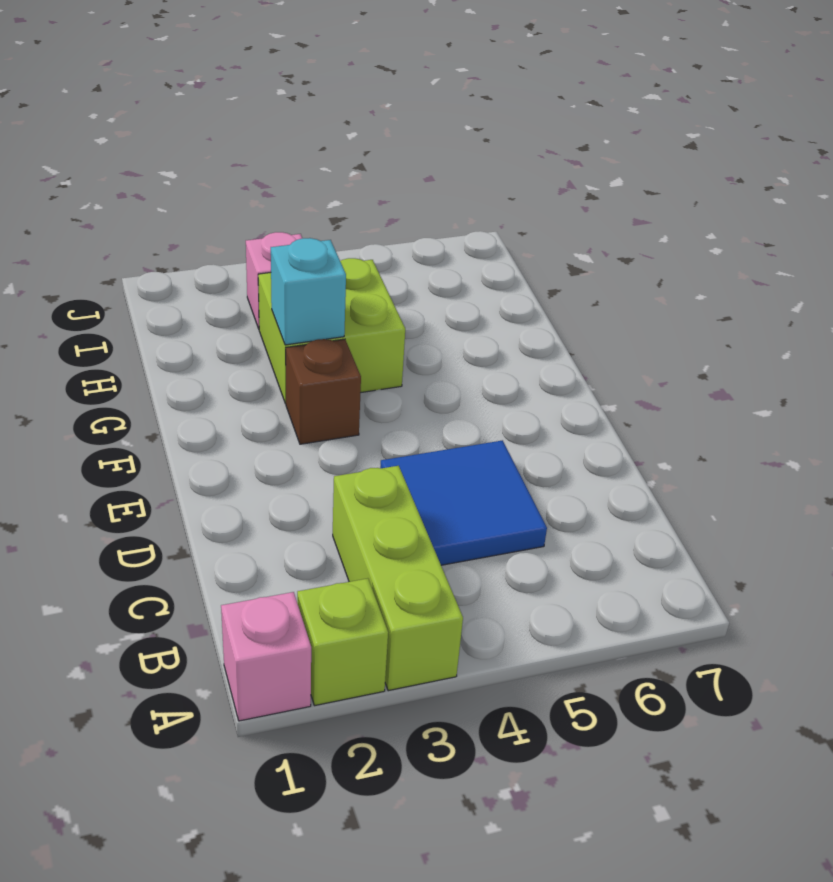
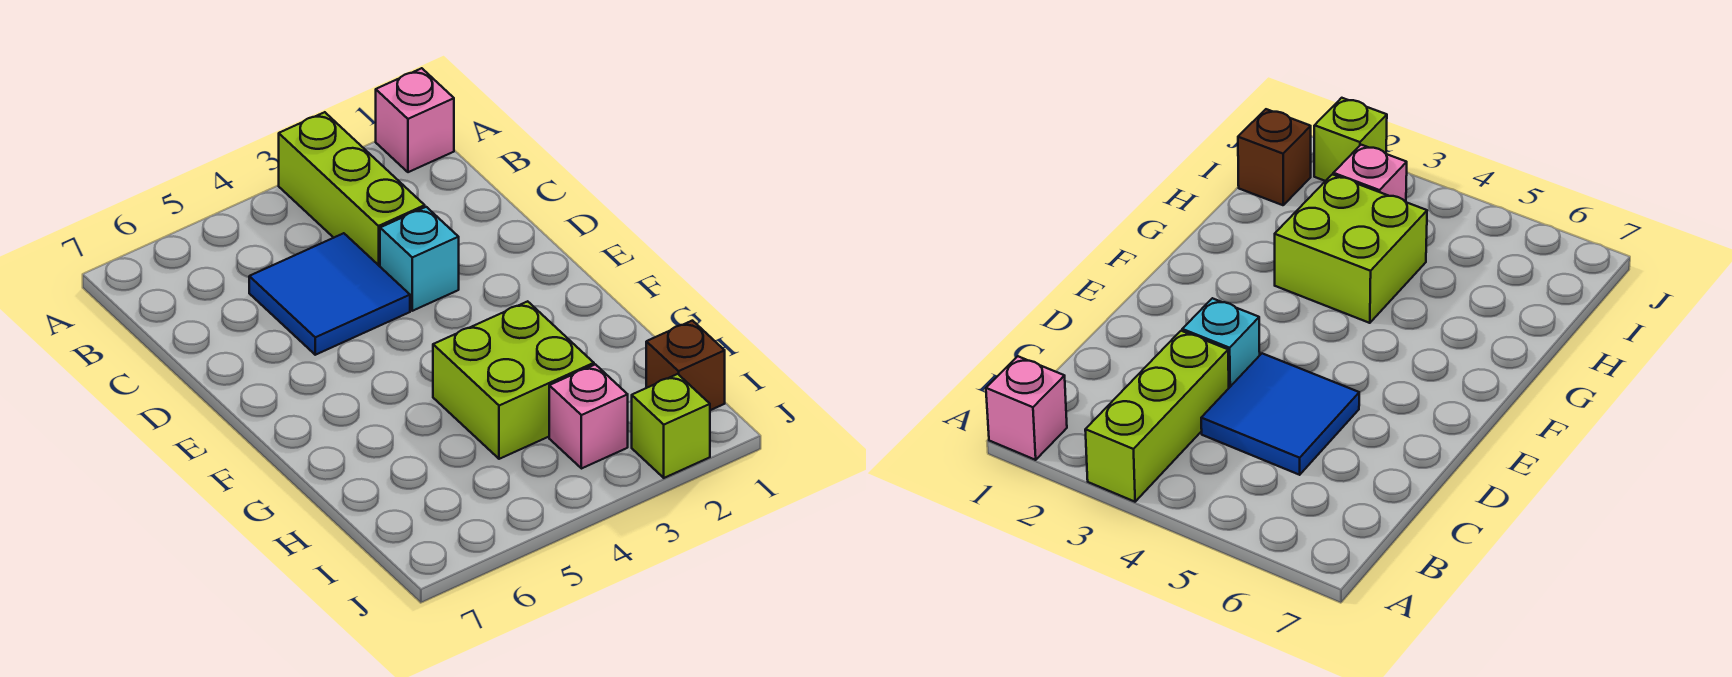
lime 1x1 brick [297,578,388,706] -> lime 1x1 brick moved to [632,374,710,478]
brown 1x1 brick [286,339,361,444] -> brown 1x1 brick moved to [646,321,725,410]
cyan 1x1 brick [271,238,346,345] -> cyan 1x1 brick moved to [380,207,459,311]

